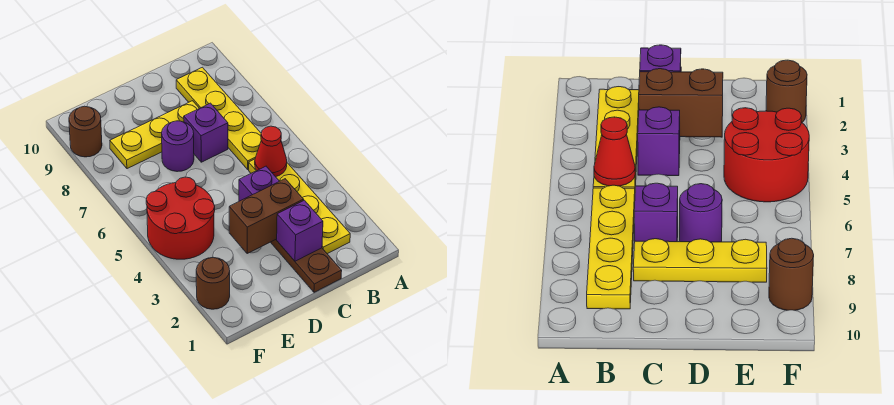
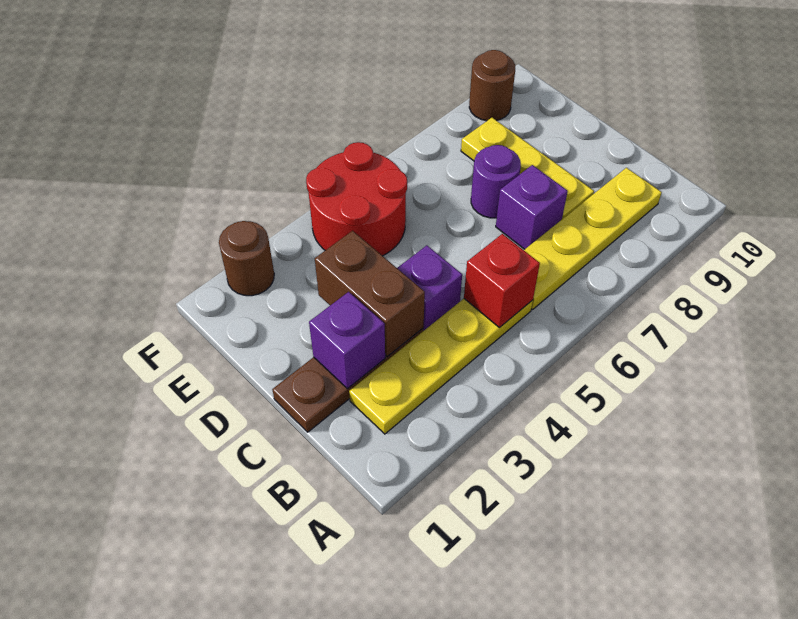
red 1x1 cone [255,126,287,177] -> red 1x1 brick [464,234,540,327]

